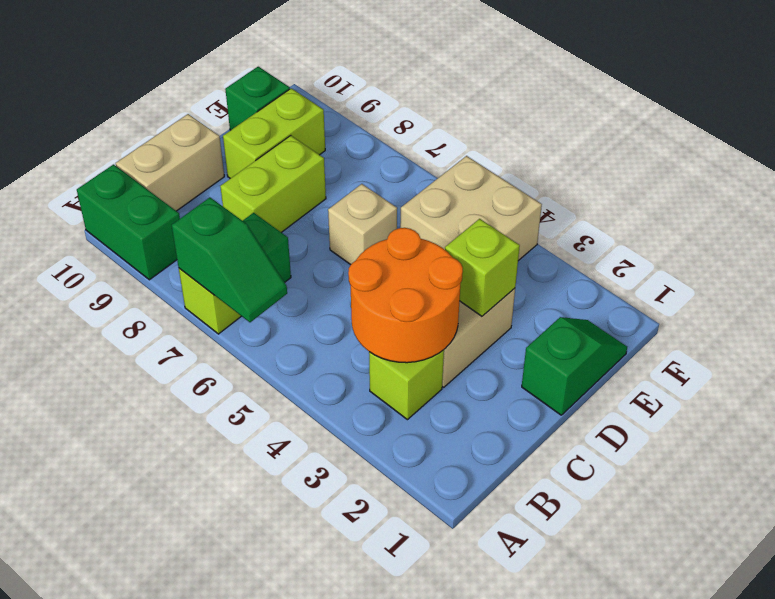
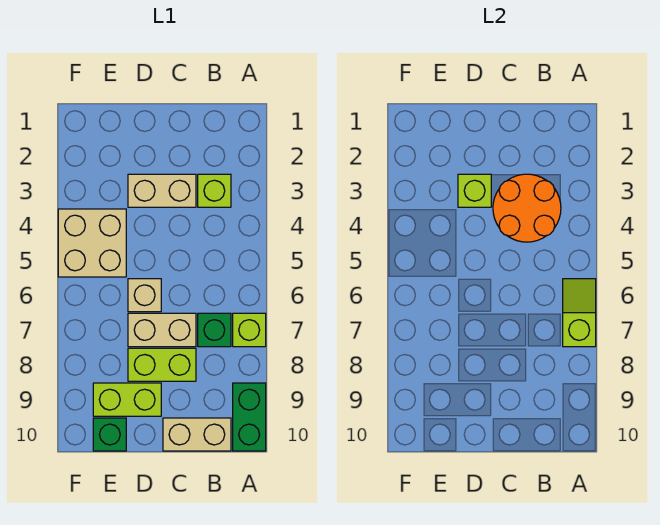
green 1x2 slope [172,197,287,322] -> lime 1x2 slope [563,279,596,347]
none -> tan 1x2 brick [128,313,196,347]
green 1x2 slope [522,317,627,415] -> none

